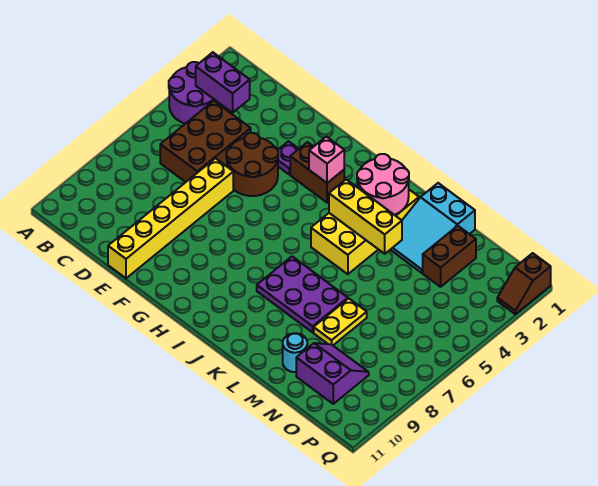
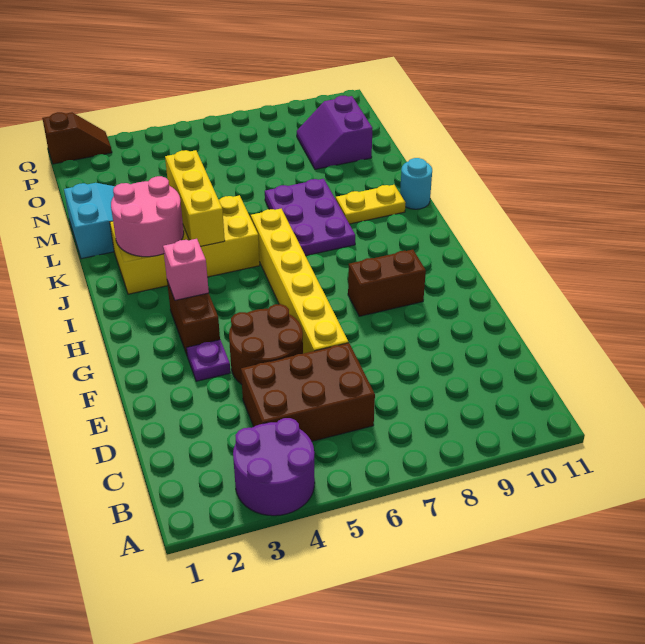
purple 1x2 brick [196,52,250,113] -> none
yellow 1x6 brick [108,158,233,278] -> yellow 1x6 brick turned to [251,209,348,354]
yellow 1x2 plate [314,298,367,345] -> yellow 1x2 plate moved to [336,185,406,224]
cyan 1x1 round brick [283,333,307,372] -> cyan 1x1 round brick moved to [400,158,432,209]
brown 1x2 brick [423,226,476,287] -> brown 1x2 brick moved to [348,250,426,316]

